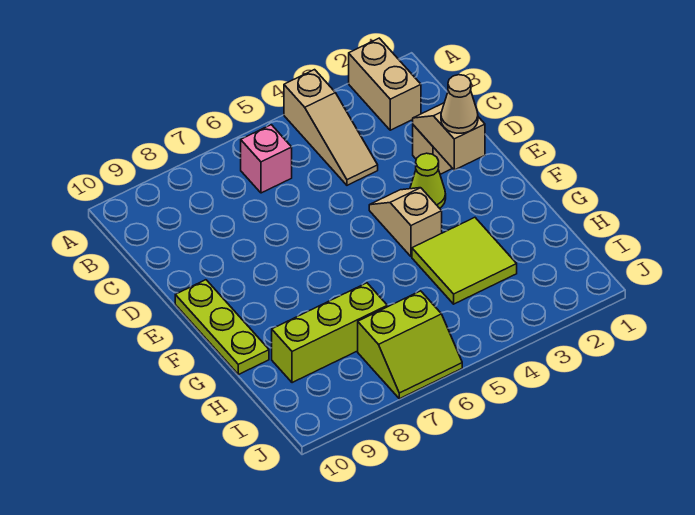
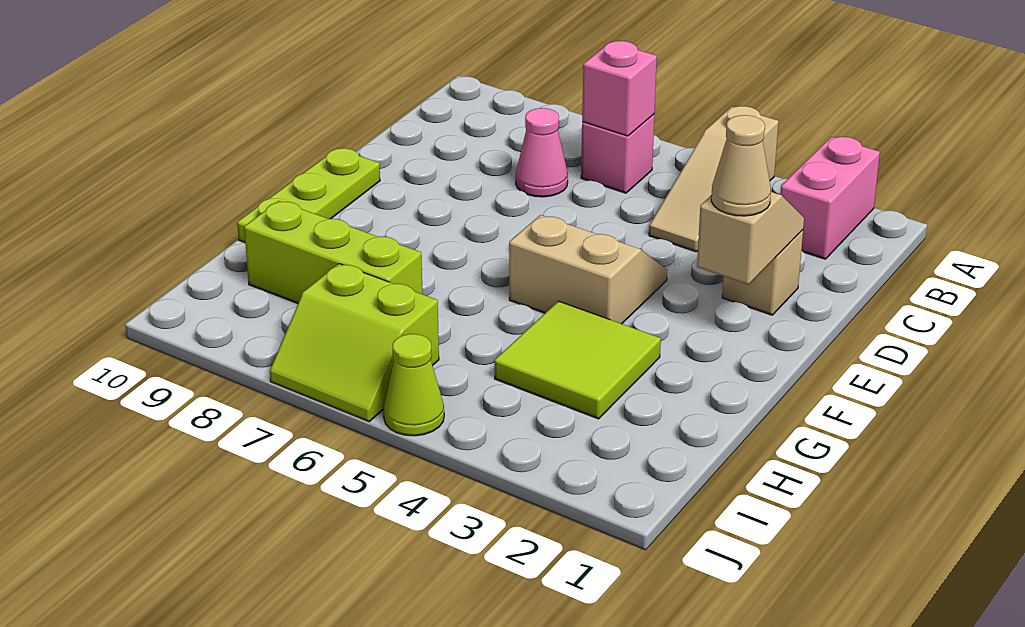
tan 1x2 brick [349,38,421,130] -> pink 1x2 brick [780,137,880,259]
none -> pink 1x1 brick [582,41,657,136]
none -> pink 1x1 cone [516,108,568,197]
lime 1x1 cone [410,153,446,208] -> lime 1x1 cone moved to [383,334,444,436]
tan 1x2 slope [369,188,442,257] -> tan 2x2 slope [509,215,667,324]

